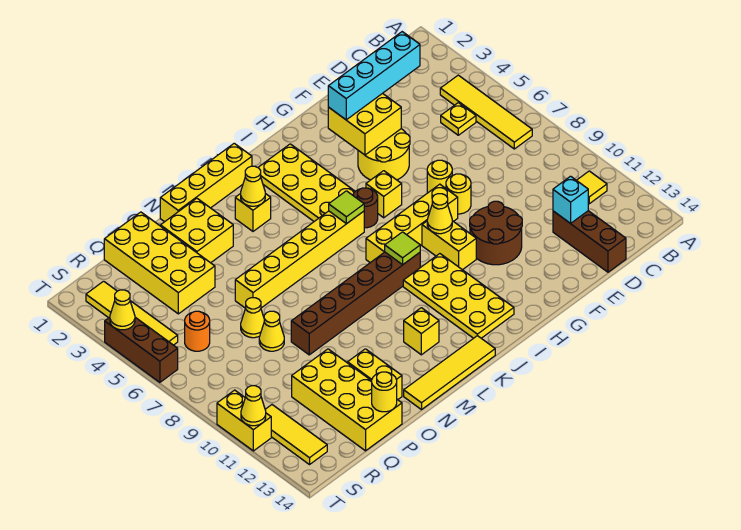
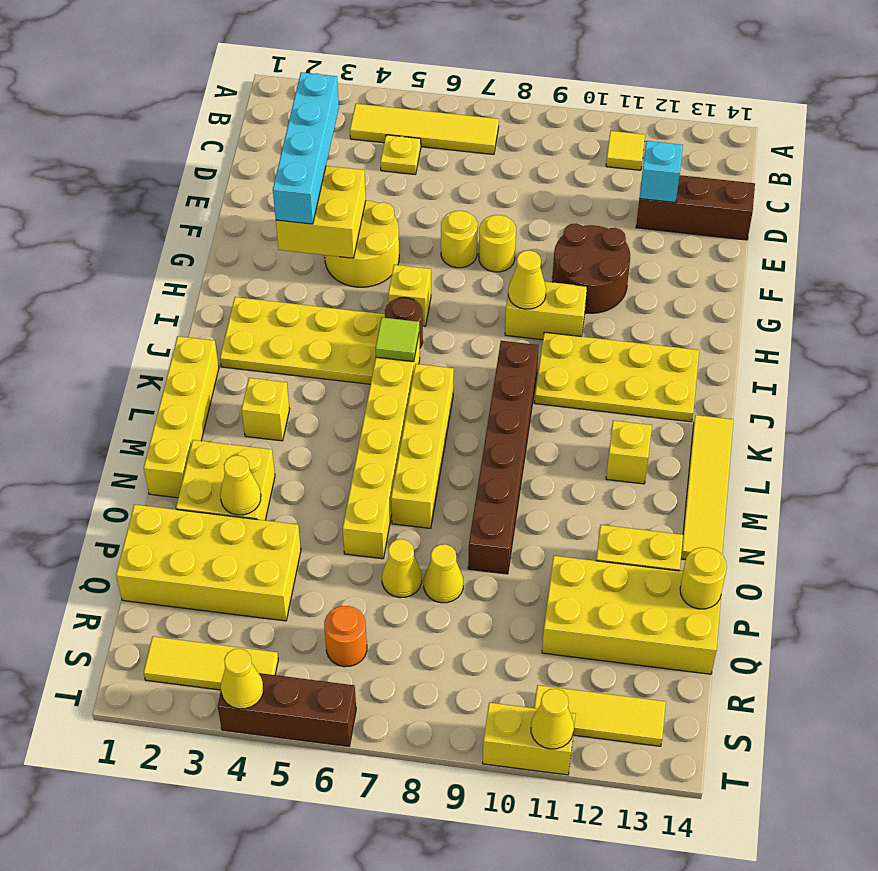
yellow 1x4 brick [366,184,458,263] -> yellow 1x4 brick moved to [391,364,454,528]
lime 1x1 tile [385,232,420,265] -> none
yellow 1x1 cone [241,166,265,206] -> yellow 1x1 cone moved to [220,455,261,515]
yellow 1x4 tile [86,281,178,345] -> yellow 1x3 tile [144,636,278,690]

